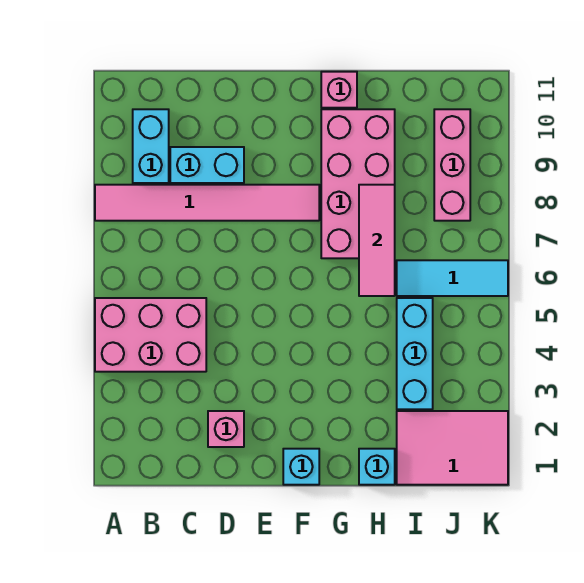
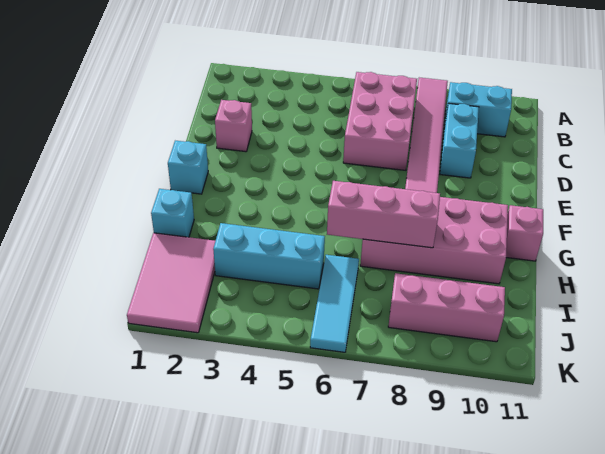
pink 2x3 brick [95,298,206,372] -> pink 2x3 brick moved to [343,72,417,170]
pink 1x3 tile [359,185,395,296] -> pink 1x3 brick [327,181,440,248]

